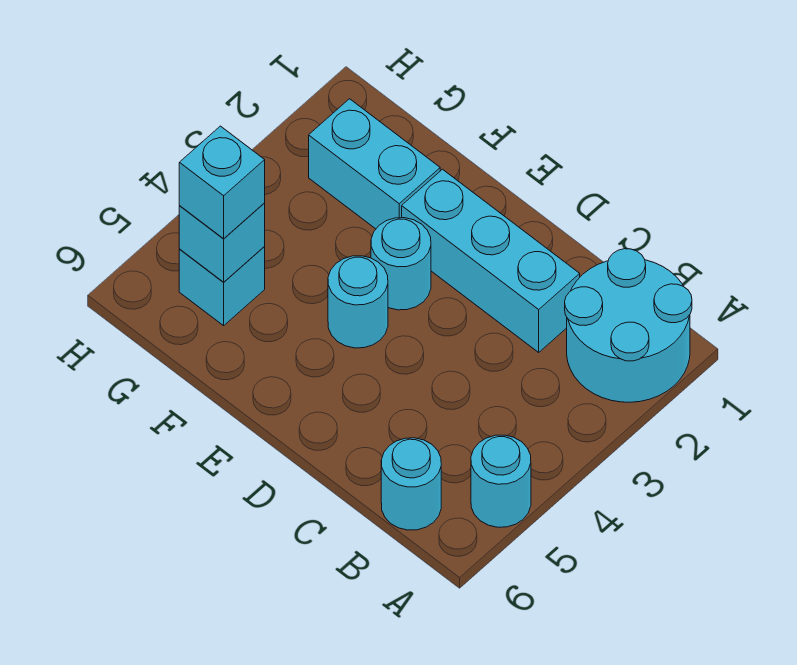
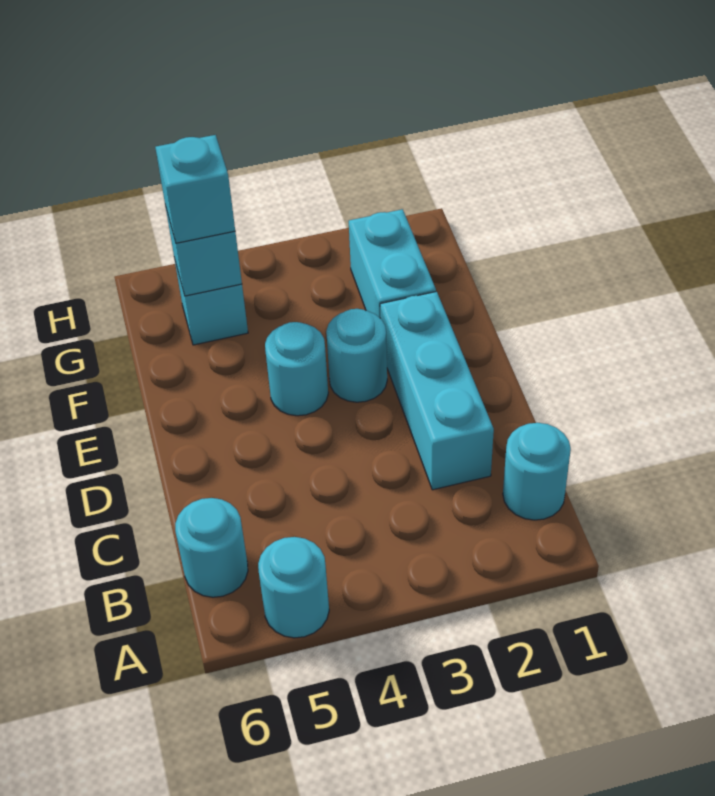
cyan 2x2 round brick [565,249,692,402] -> cyan 1x1 round brick [503,423,571,520]

